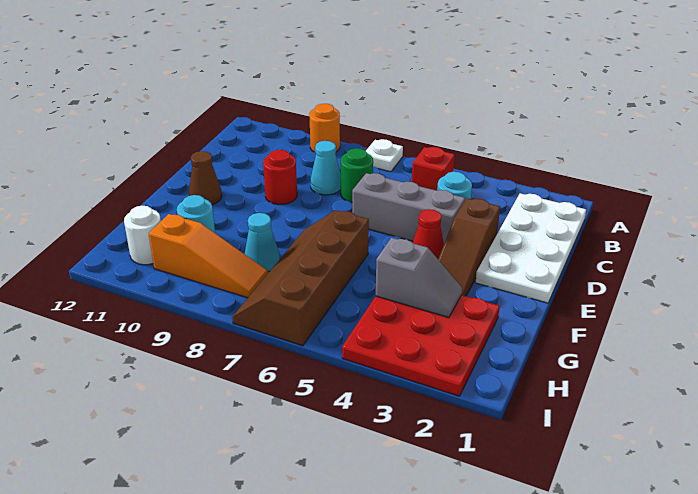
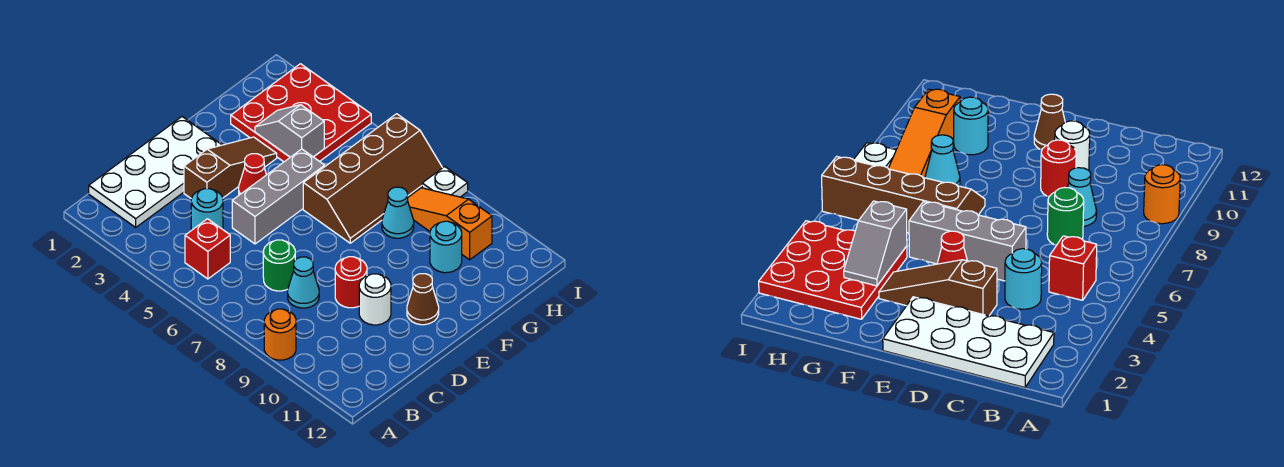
white 1x1 plate [366,139,403,172] -> white 1x1 plate moved to [422,167,468,197]
grey 1x3 brick [352,173,465,243] -> grey 1x3 brick turned to [232,149,325,244]
white 1x1 round brick [124,206,161,265] -> white 1x1 round brick moved to [359,274,391,325]

